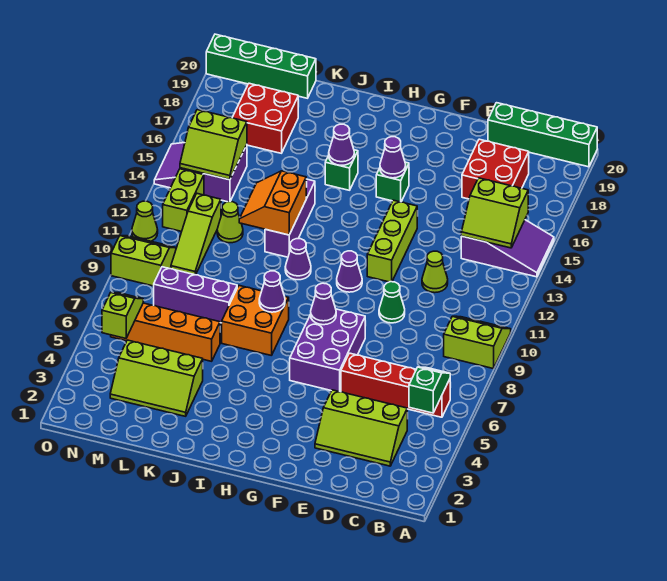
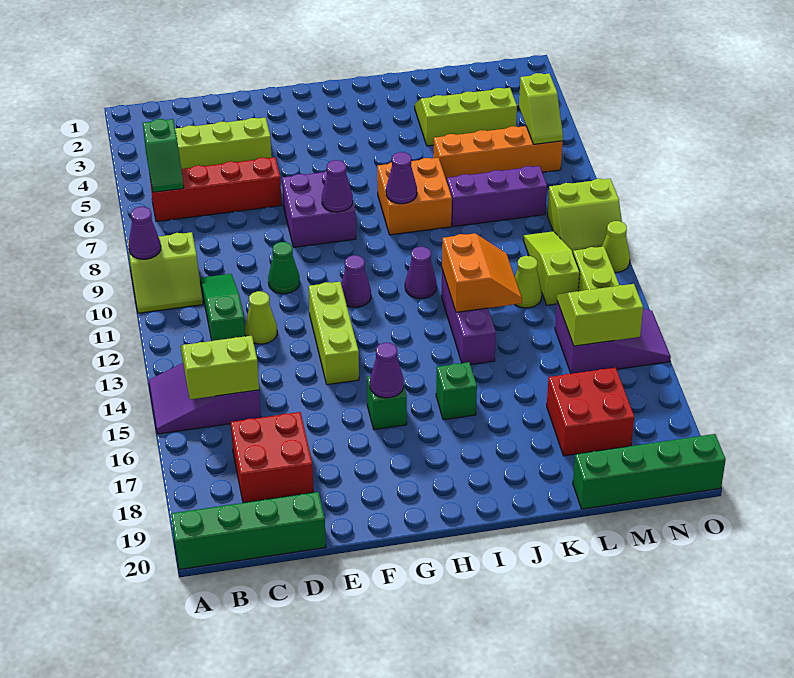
none -> green 1x3 slope [200,274,245,341]
purple 2x3 brick [290,309,365,392] -> purple 2x2 brick [282,171,356,247]
purple 1x1 cone [328,124,354,165] -> purple 1x1 cone moved to [128,207,161,259]

